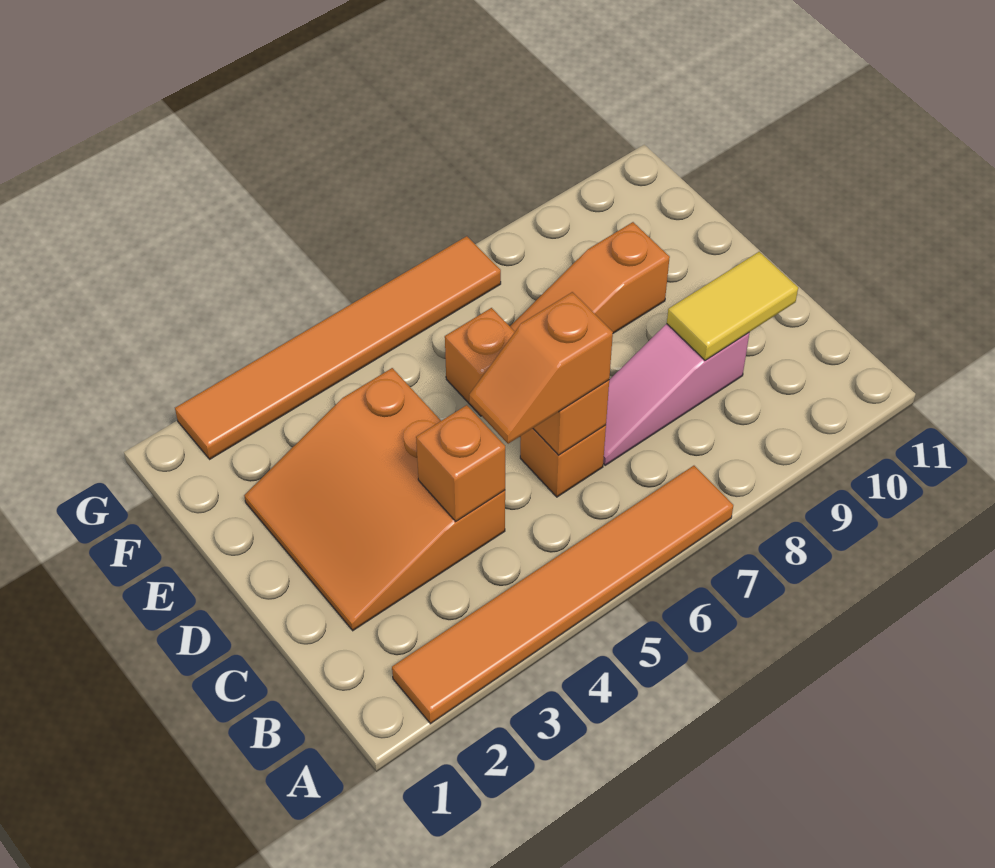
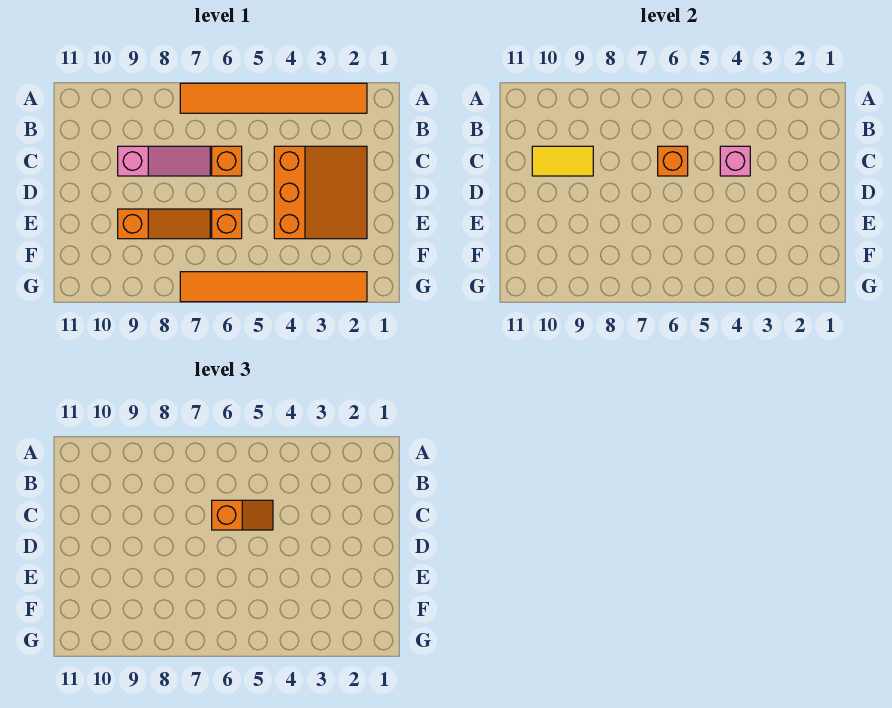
orange 1x1 brick [416,405,505,521] -> pink 1x1 brick [720,146,750,176]

